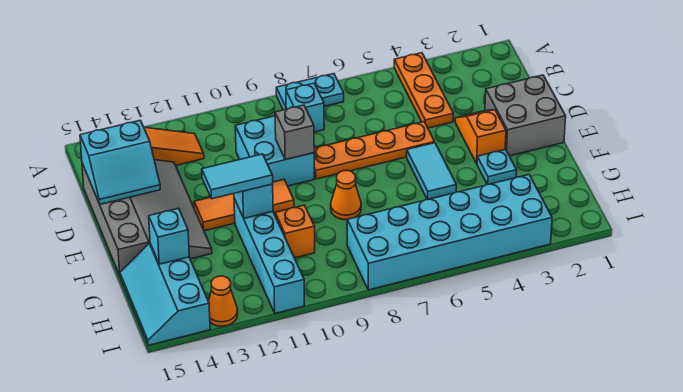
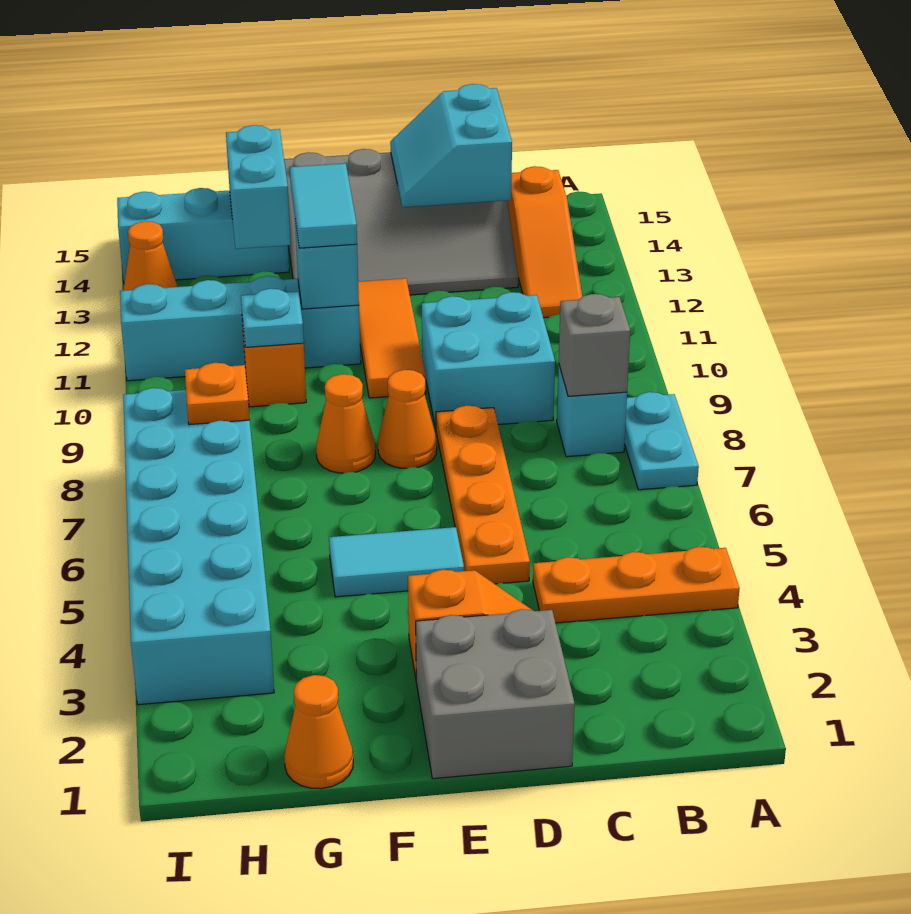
grey 1x1 brick [275,105,314,160] -> grey 1x1 brick moved to [559,294,630,396]
none -> orange 1x1 cone [378,370,437,468]
cyan 1x1 plate [477,149,517,185] -> cyan 1x1 plate moved to [241,289,304,347]
none -> orange 1x1 cone [284,675,353,789]
cyan 1x1 brick [149,208,189,264] -> cyan 1x2 brick [226,125,291,249]
none -> orange 1x1 plate [185,363,250,425]

